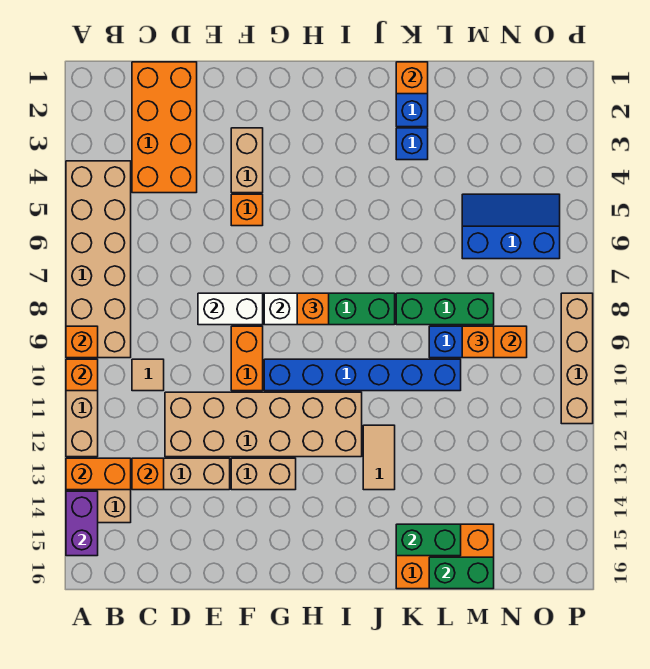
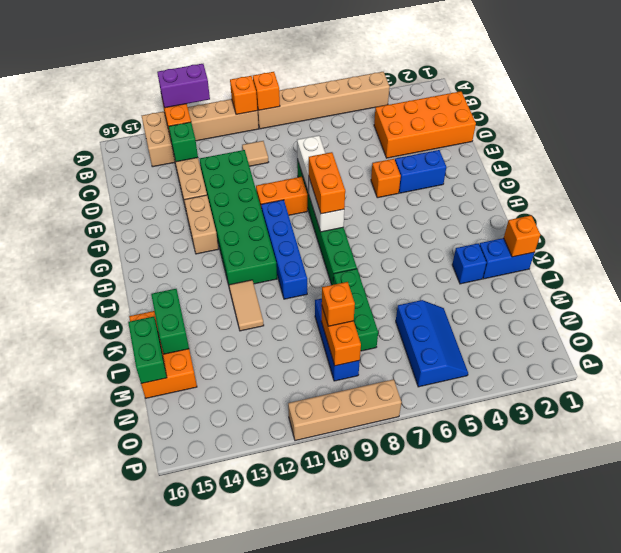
tan 2x6 brick [66,161,131,358] -> tan 1x6 brick [257,72,390,129]
purple 1x2 brick [66,491,98,556] -> purple 1x2 brick moved to [157,64,210,108]
orange 1x1 brick [132,458,164,490] -> green 1x1 brick [169,122,198,162]
tan 2x6 brick [165,392,362,457] -> green 2x6 brick [200,150,277,285]
tan 1x2 brick [231,128,263,193] -> blue 1x2 brick [395,150,446,193]
blue 1x6 brick [264,359,461,391] -> blue 1x4 brick [261,200,307,299]
orange 1x1 brick [297,293,329,325] -> orange 1x2 brick [308,152,345,214]
tan 1x2 tile [363,425,395,490] -> tan 1x2 tile turned to [229,280,264,331]

